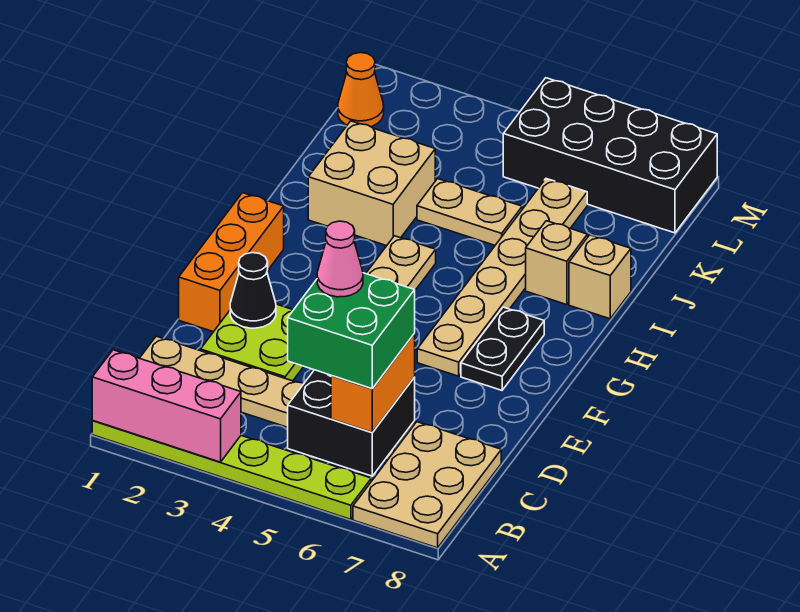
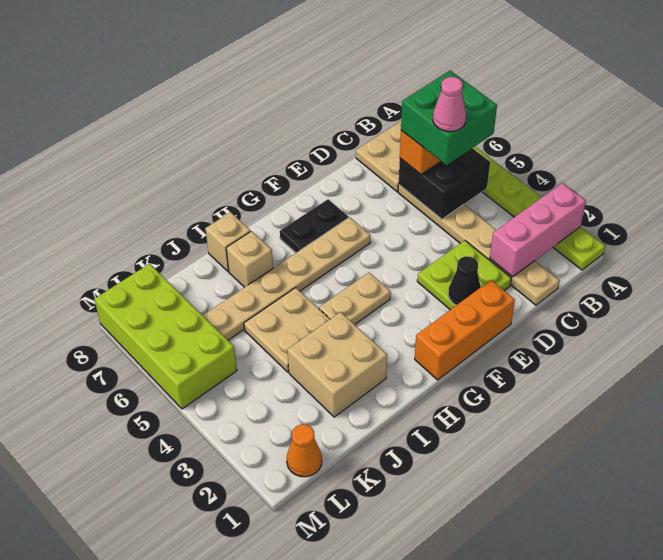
pink 1x3 brick [92,350,241,462] -> pink 1x3 brick turned to [490,183,586,277]
tan 1x2 plate [417,179,522,245] -> tan 2x2 plate [244,288,330,372]
black 2x4 brick [503,78,717,233] -> lime 2x4 brick [94,264,237,409]

